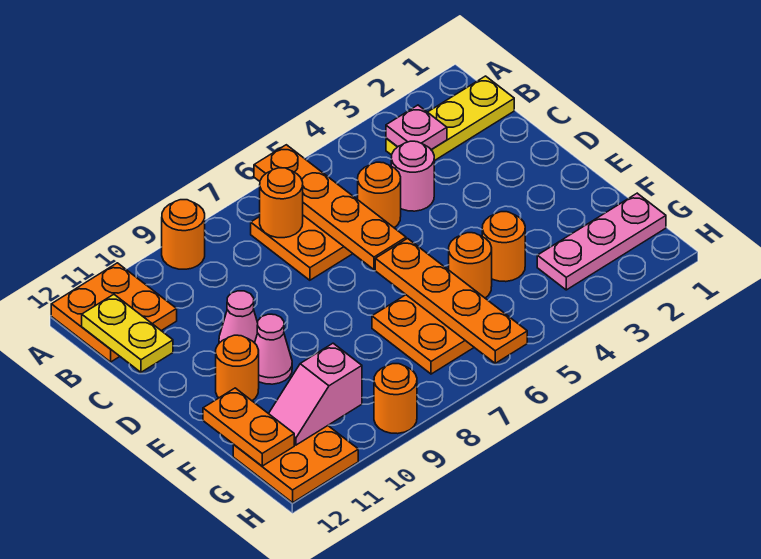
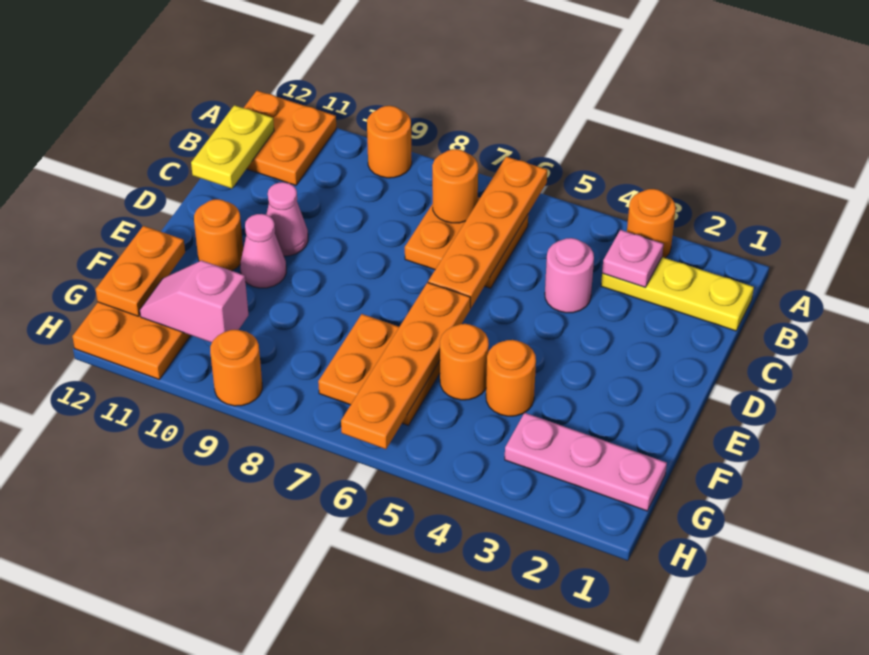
orange 1x1 round brick [358,162,401,228] -> orange 1x1 round brick moved to [627,189,676,258]

